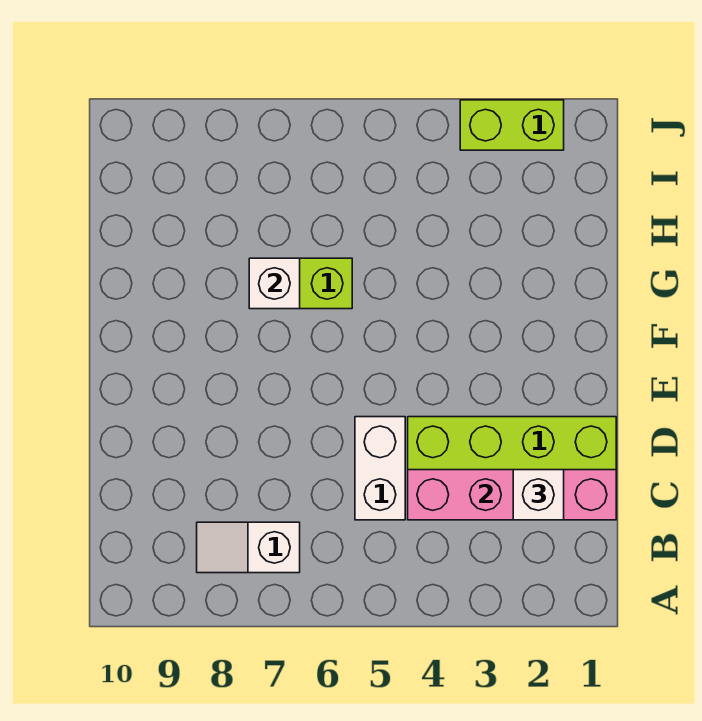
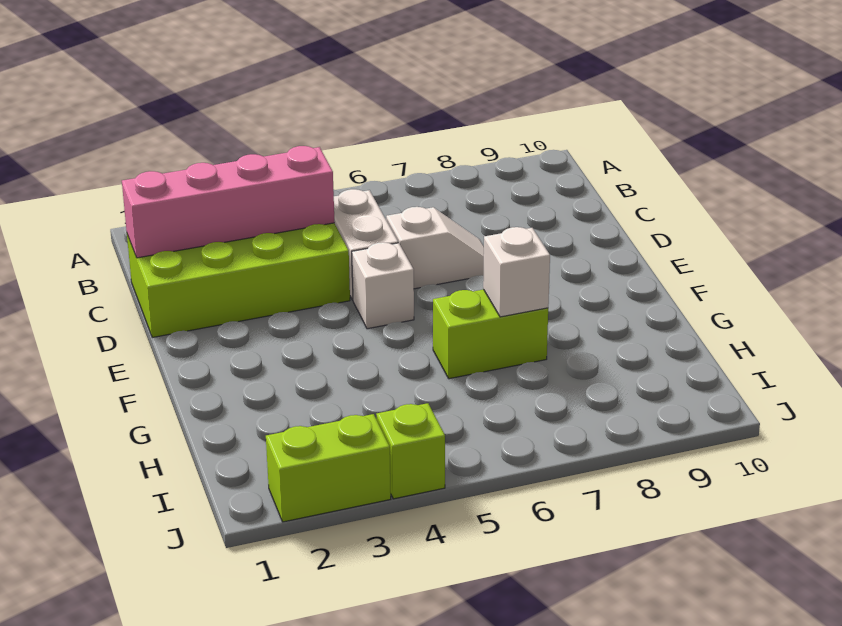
white 1x2 slope [197,522,300,573] -> white 1x2 slope moved to [386,207,484,289]
white 1x1 brick [513,470,564,520] -> white 1x1 brick moved to [352,242,414,329]
none -> lime 1x1 brick [376,403,445,499]

